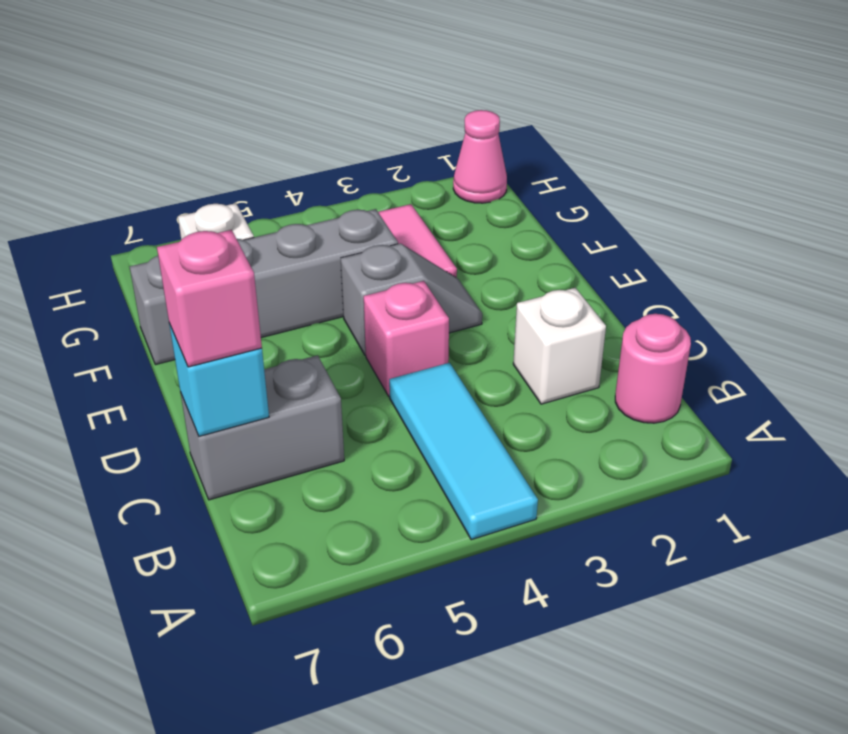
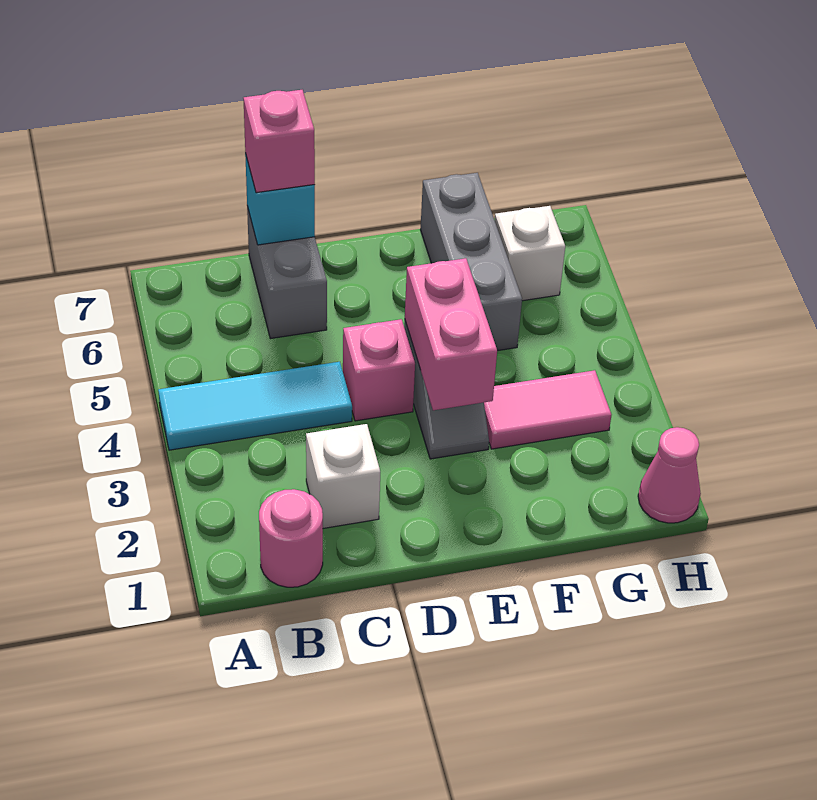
none -> pink 1x2 brick [405,258,497,410]
grey 1x4 brick [130,209,398,365] -> grey 1x3 brick [421,173,522,351]

